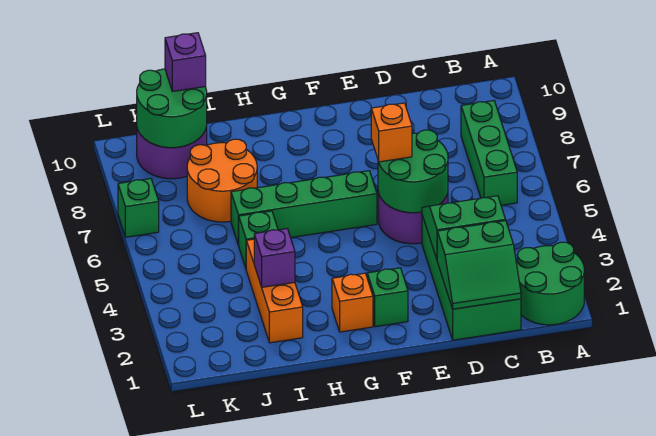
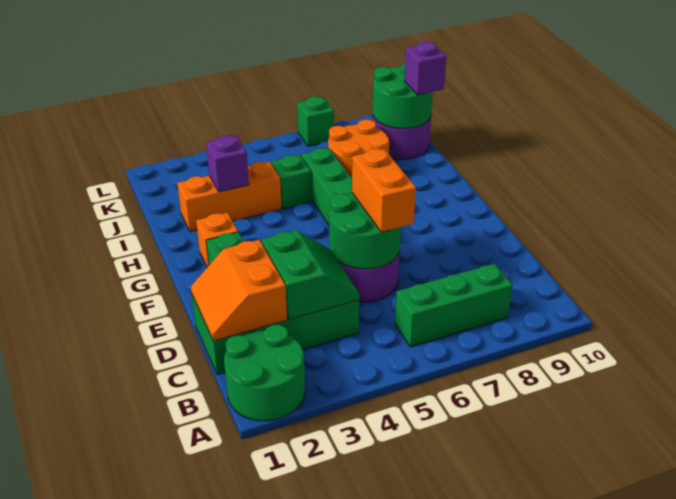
green 2x2 slope [437,221,521,309] -> orange 2x2 slope [191,240,287,341]
orange 1x1 brick [371,103,412,162] -> orange 1x2 brick [352,149,416,232]

